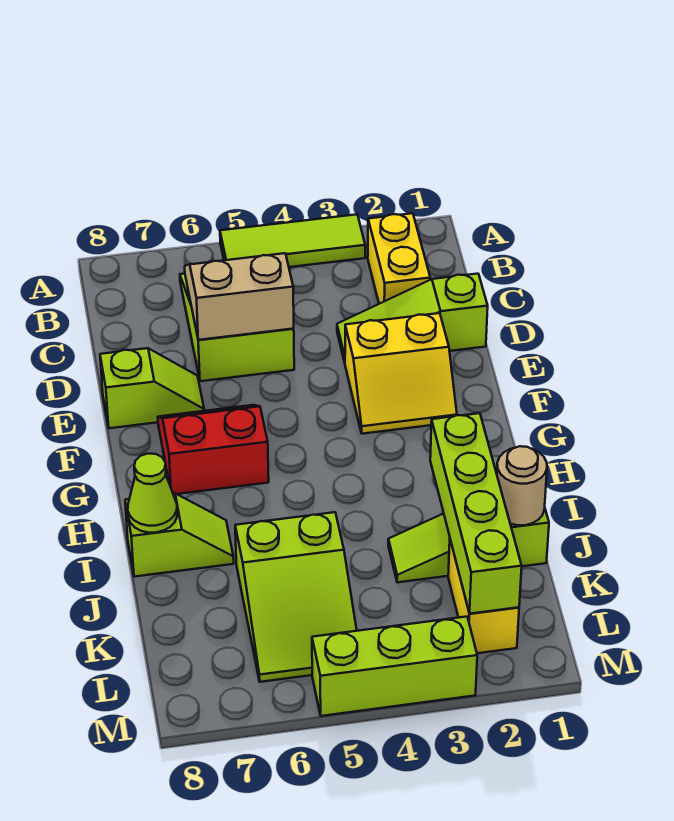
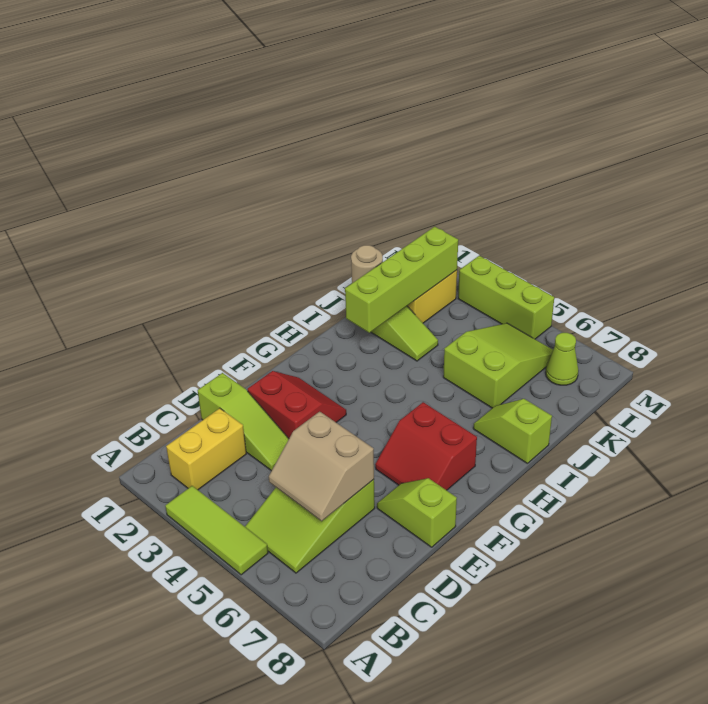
yellow 2x2 slope [345,313,457,434] -> red 2x2 slope [248,371,346,438]
lime 1x1 cone [128,454,177,533] -> lime 1x1 cone moved to [546,333,578,385]

